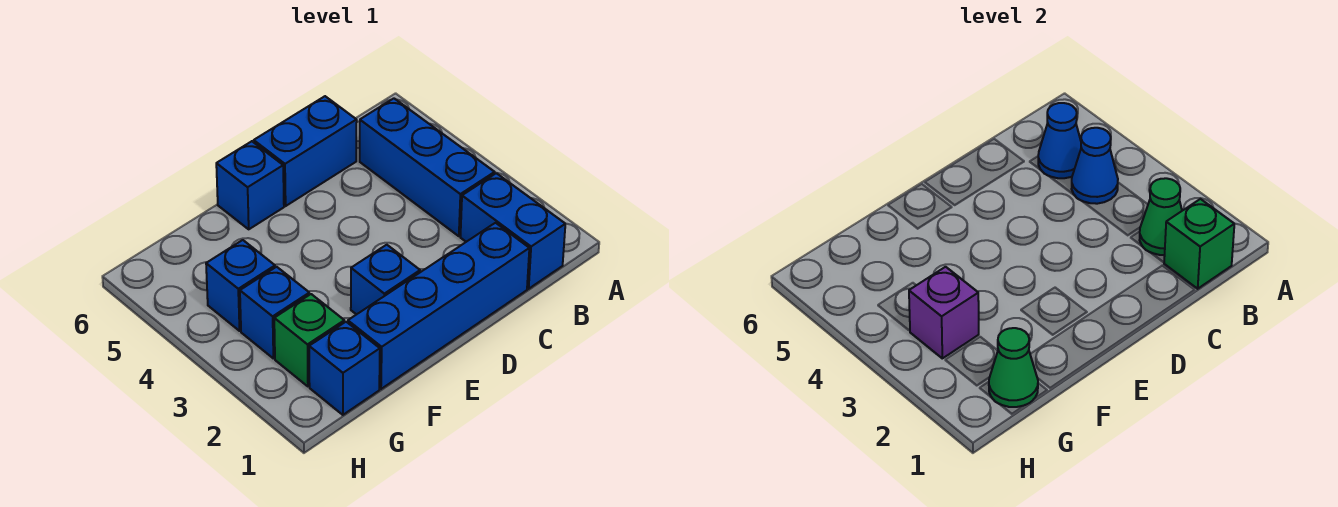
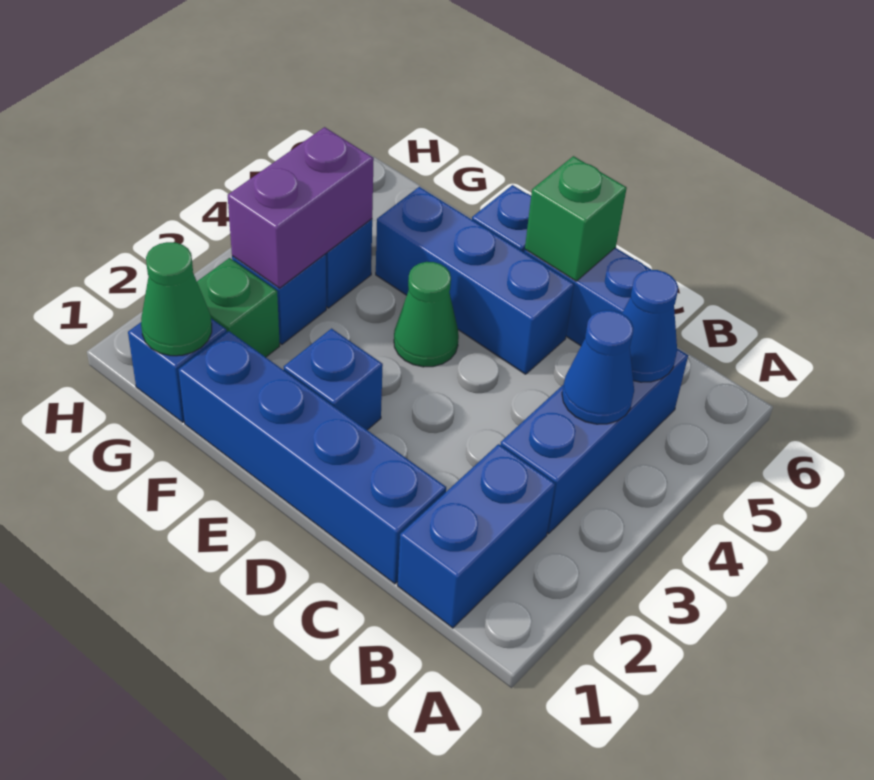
green 1x1 brick [1164,199,1234,289] -> green 1x1 brick moved to [525,156,627,281]
green 1x1 cone [1140,178,1182,255] -> green 1x1 cone moved to [394,262,459,367]
none -> blue 1x3 brick [376,187,574,374]
purple 1x1 brick [909,267,979,358] -> purple 1x2 brick [228,127,374,288]

